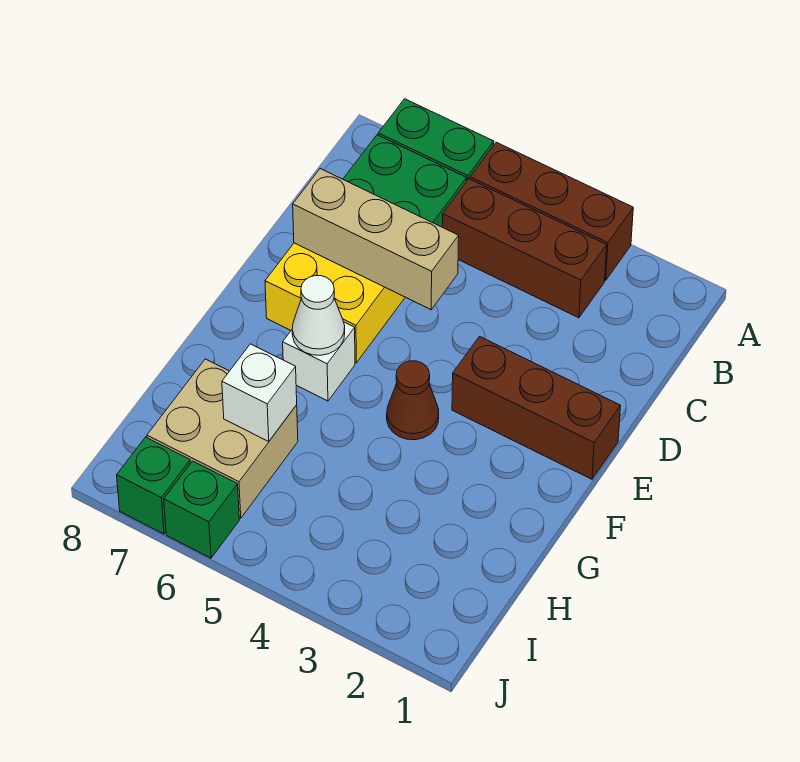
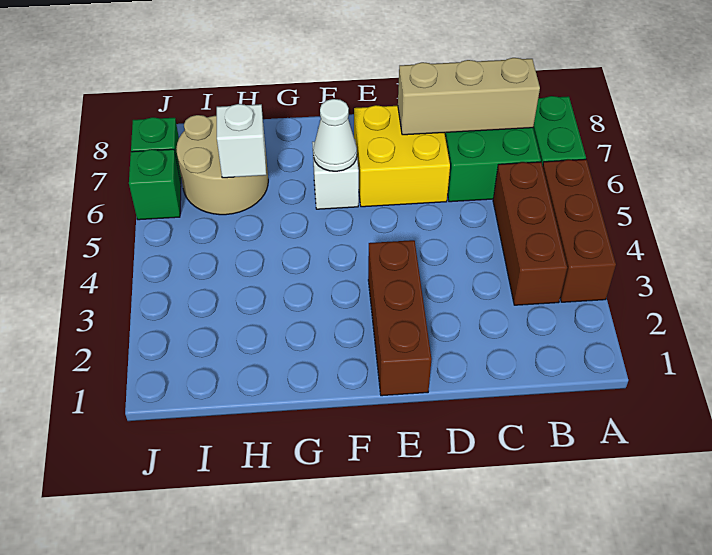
tan 1x3 brick [293,169,459,310] -> tan 1x3 brick turned to [398,58,540,135]
brown 1x1 cone [387,361,439,440] -> none
tan 2x2 brick [147,359,298,518] -> tan 2x2 round brick [176,115,268,215]

